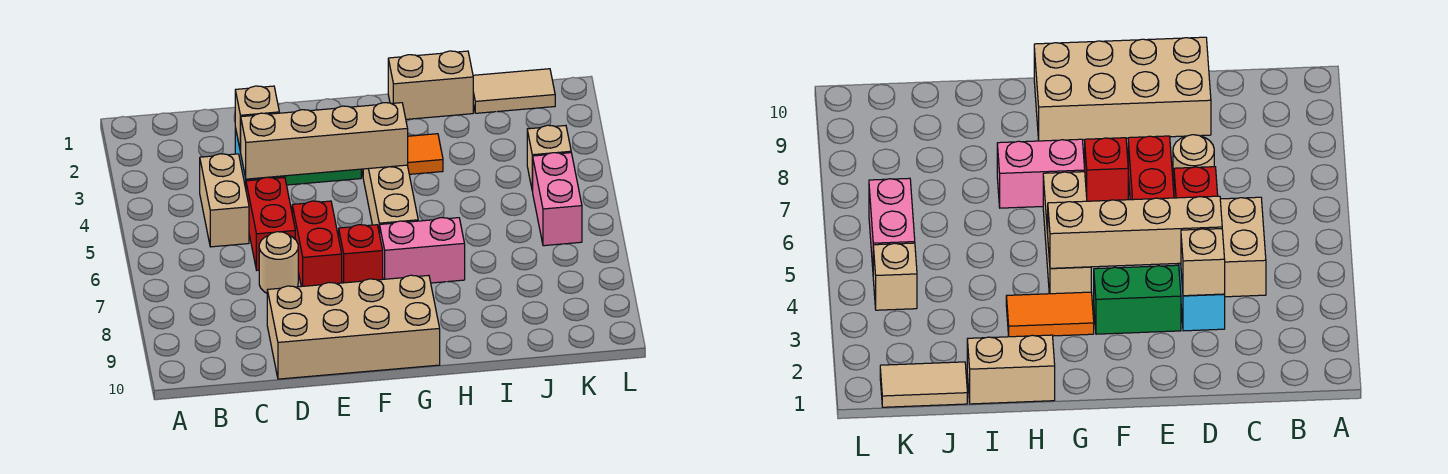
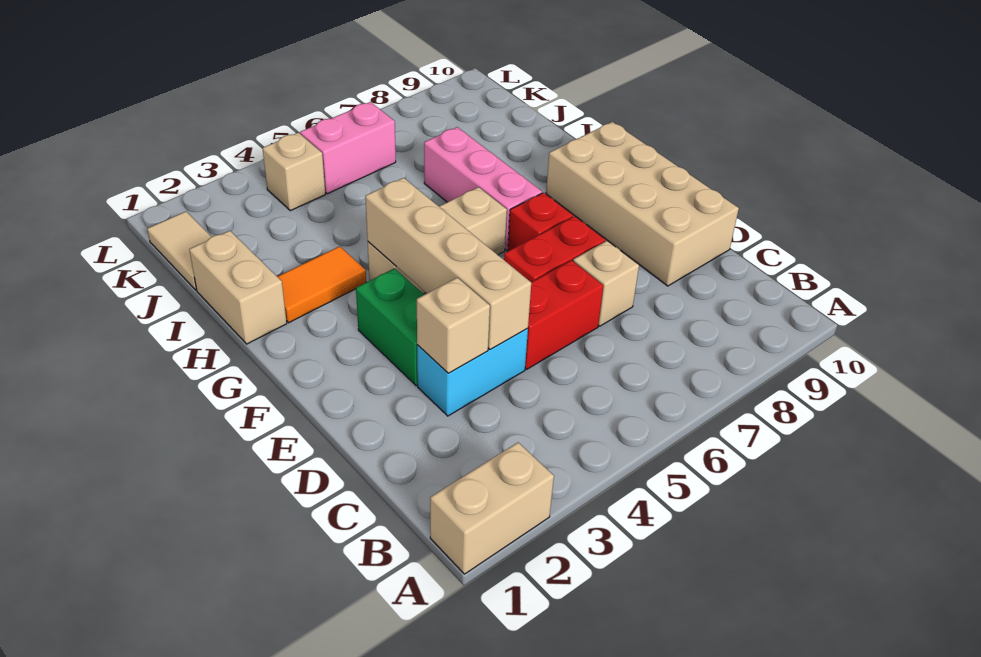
tan 1x2 brick [200,154,249,247] -> tan 1x2 brick moved to [430,443,554,574]
tan 1x1 round brick [259,232,298,293] -> tan 1x1 brick [573,241,639,326]
orange 1x2 tile [361,134,443,175] -> orange 1x2 tile turned to [277,246,366,323]
pink 1x2 brick [380,218,465,283] -> pink 1x3 brick [424,127,542,250]

